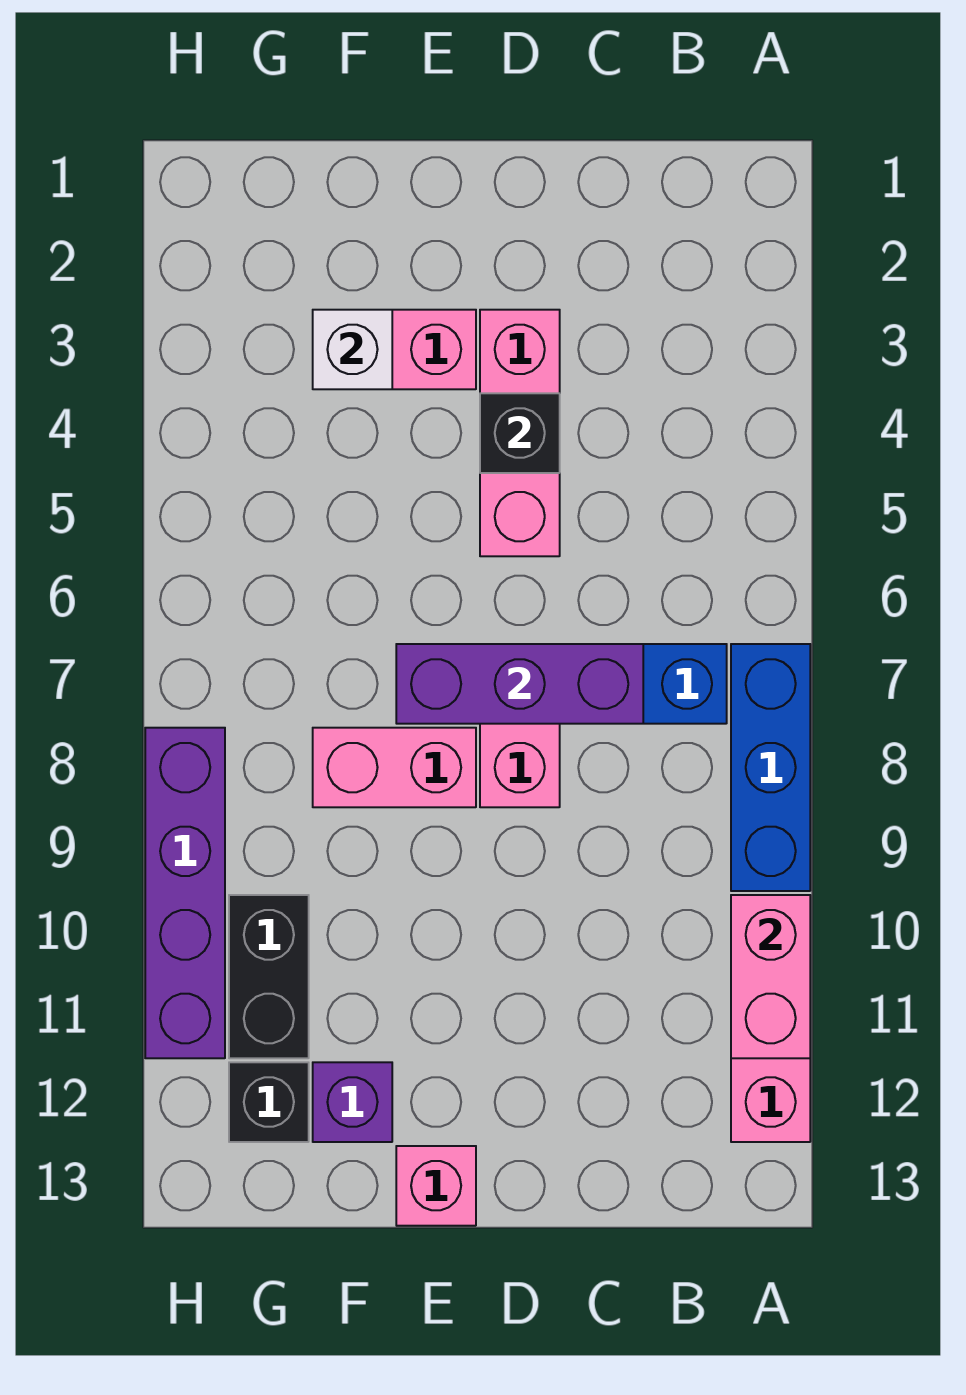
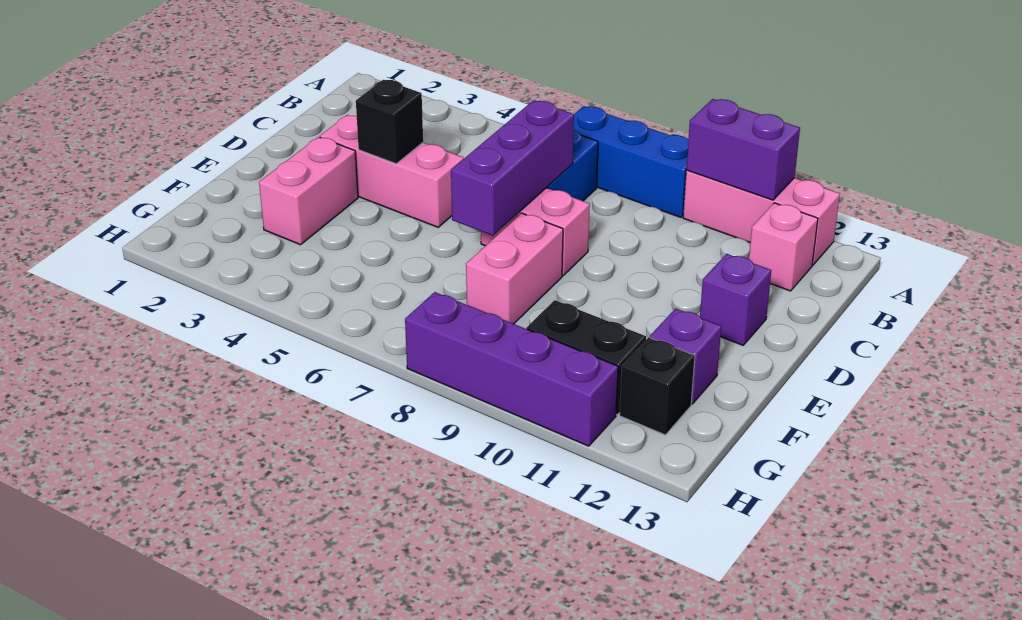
pink 1x2 brick [731,895,810,1058] -> purple 1x2 brick [686,99,800,200]
none -> purple 1x1 brick [700,254,771,345]
pink 1x1 brick [396,1146,476,1226] -> pink 1x1 brick moved to [749,203,818,291]
white 1x1 brick [313,310,392,389] -> none

